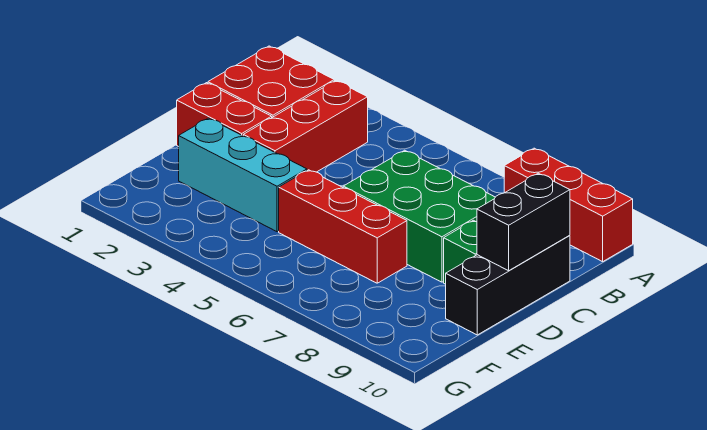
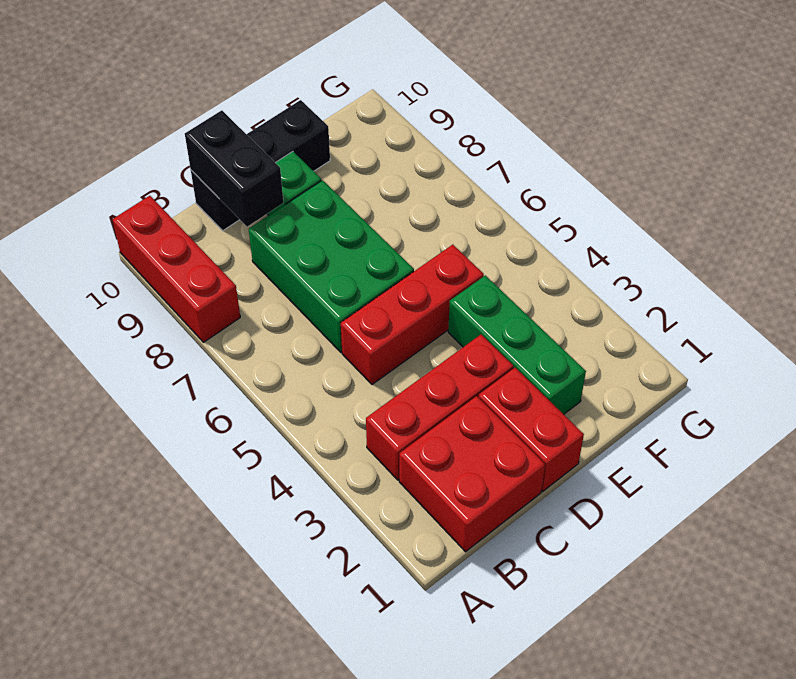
black 1x2 brick [477,173,570,271] -> black 1x2 brick turned to [185,110,283,227]
cyan 1x3 brick [179,118,307,232] -> green 1x3 brick [448,275,586,414]
red 1x3 brick [279,170,407,283] -> red 1x3 brick turned to [341,245,484,384]

